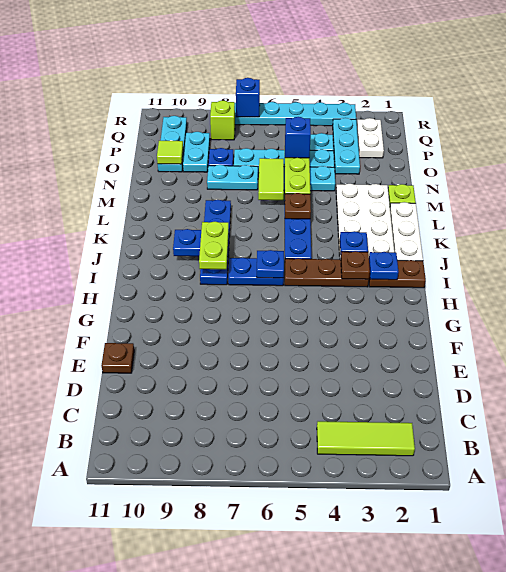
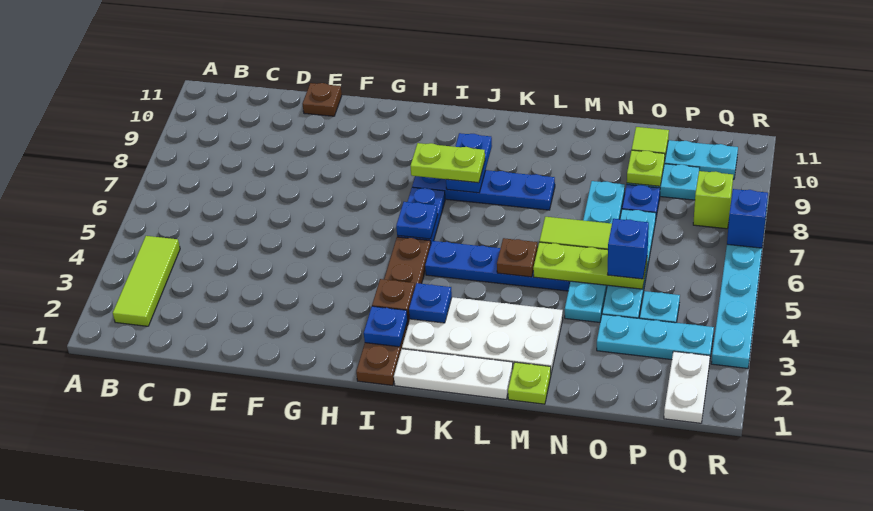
none -> lime 1x1 plate [627,150,665,186]
white 1x2 plate [357,118,384,158] -> white 1x2 plate turned to [664,351,710,423]

